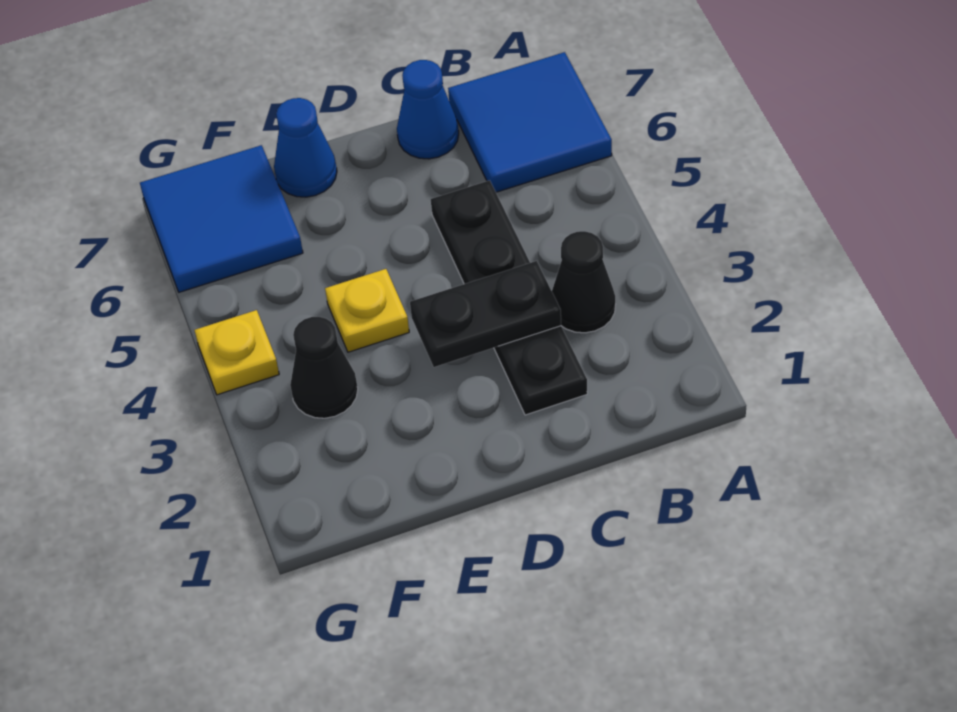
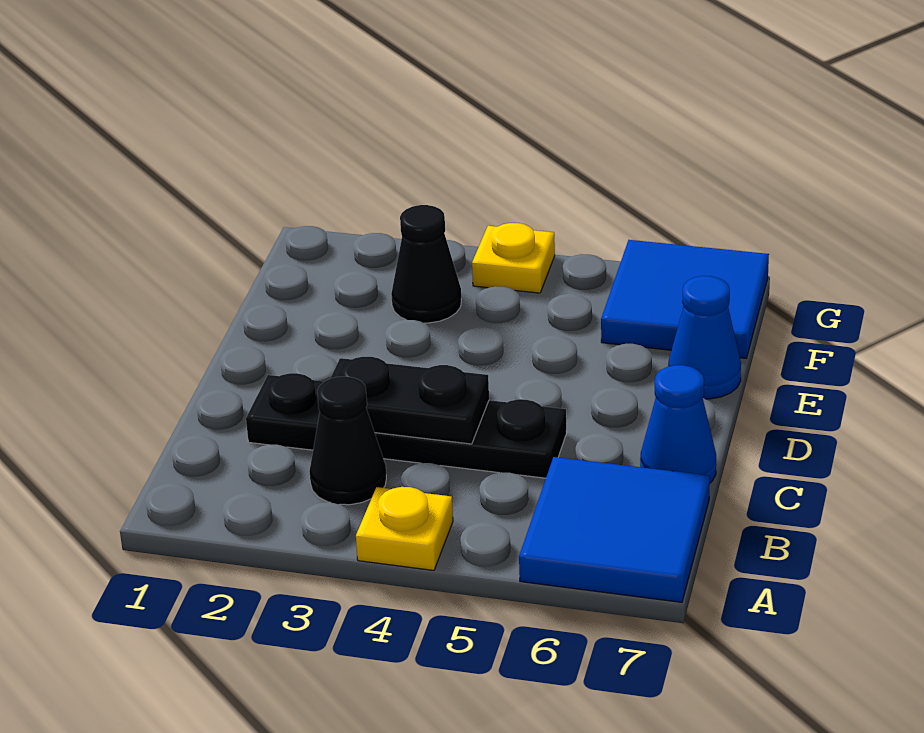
black 1x2 plate [410,261,561,367] -> black 1x2 plate turned to [331,357,489,444]
yellow 1x1 plate [325,269,409,352] -> yellow 1x1 plate moved to [356,487,453,570]

